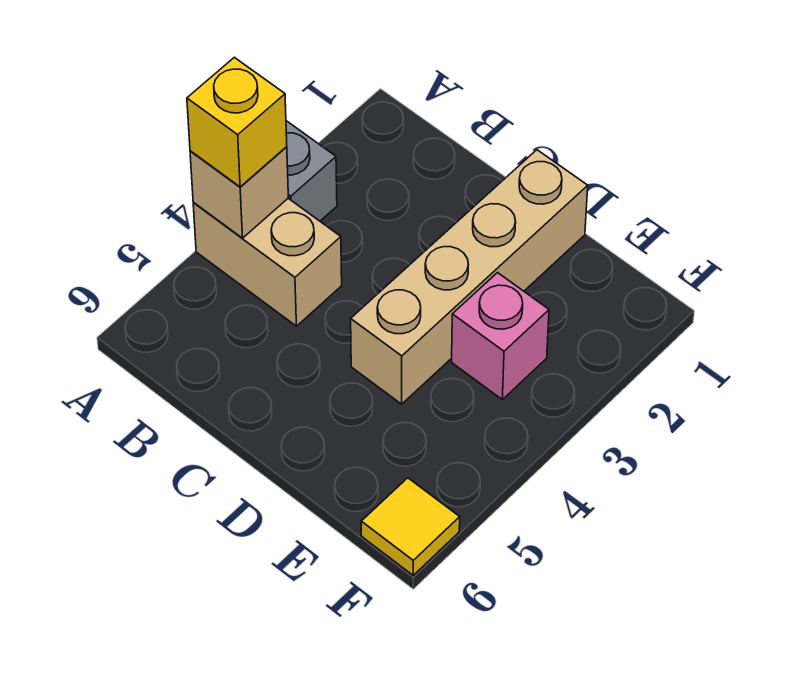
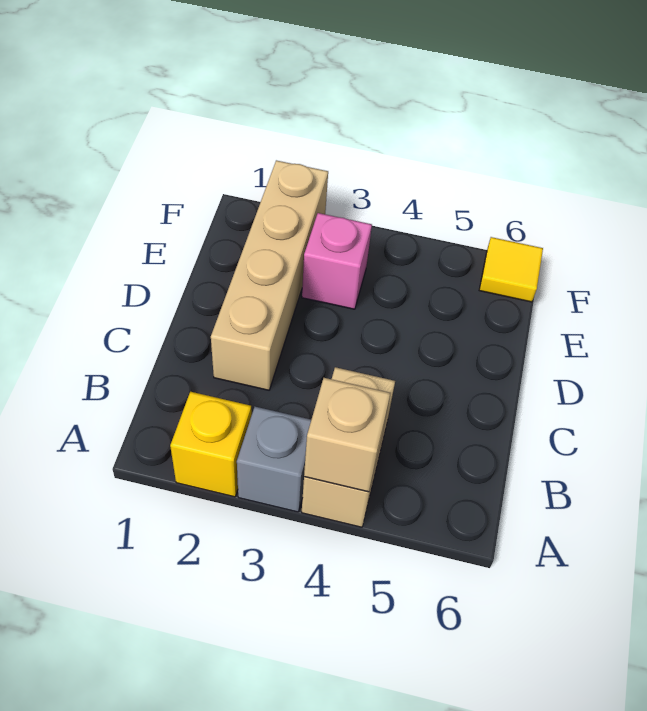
yellow 1x1 brick [187,57,287,187] -> yellow 1x1 brick moved to [170,392,252,497]
tan 1x4 brick [351,150,588,404] -> tan 1x4 brick turned to [211,160,328,390]

